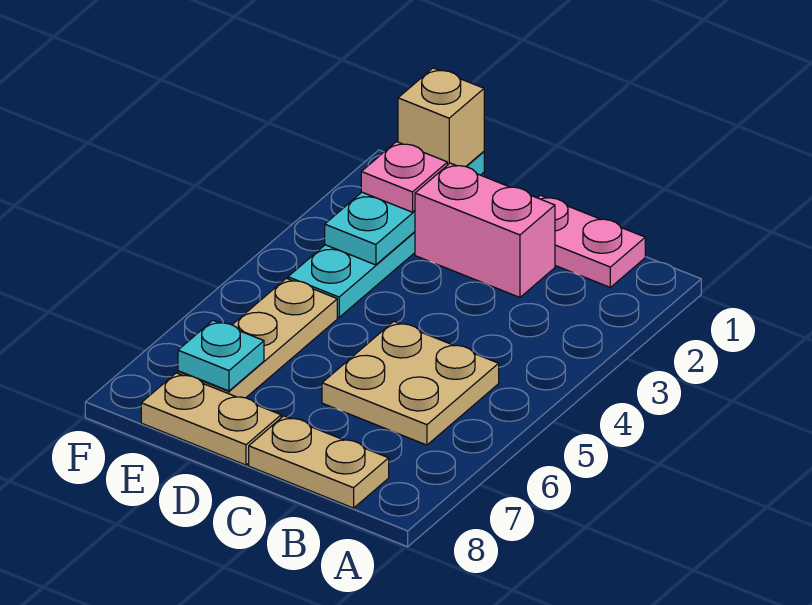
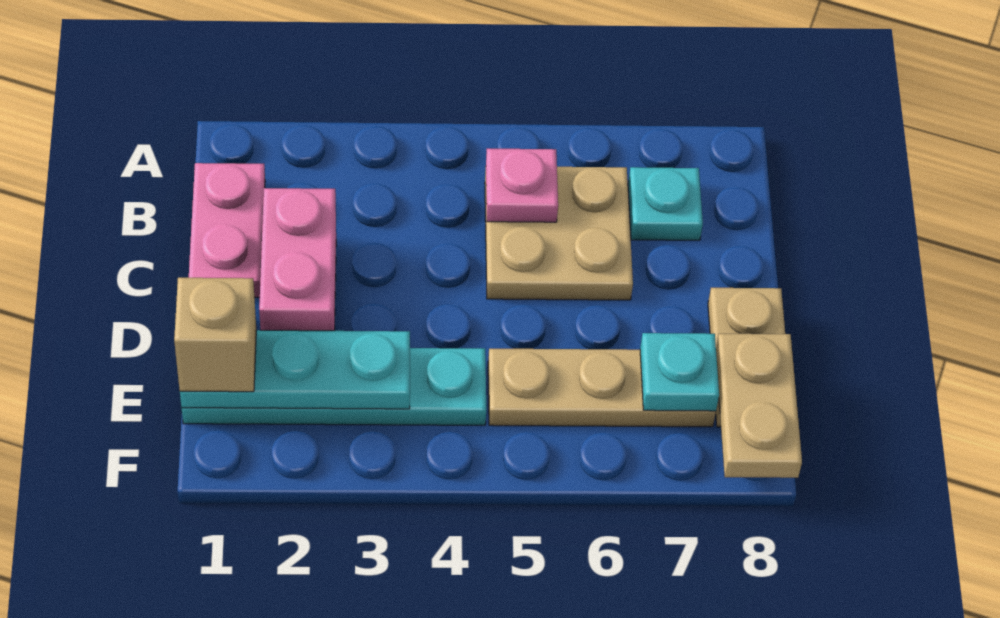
none -> cyan 1x1 plate [628,167,703,240]
tan 1x2 plate [249,416,389,508] -> tan 1x2 plate moved to [716,334,802,478]
pink 1x1 plate [361,142,447,212] -> pink 1x1 plate moved to [486,149,558,222]

